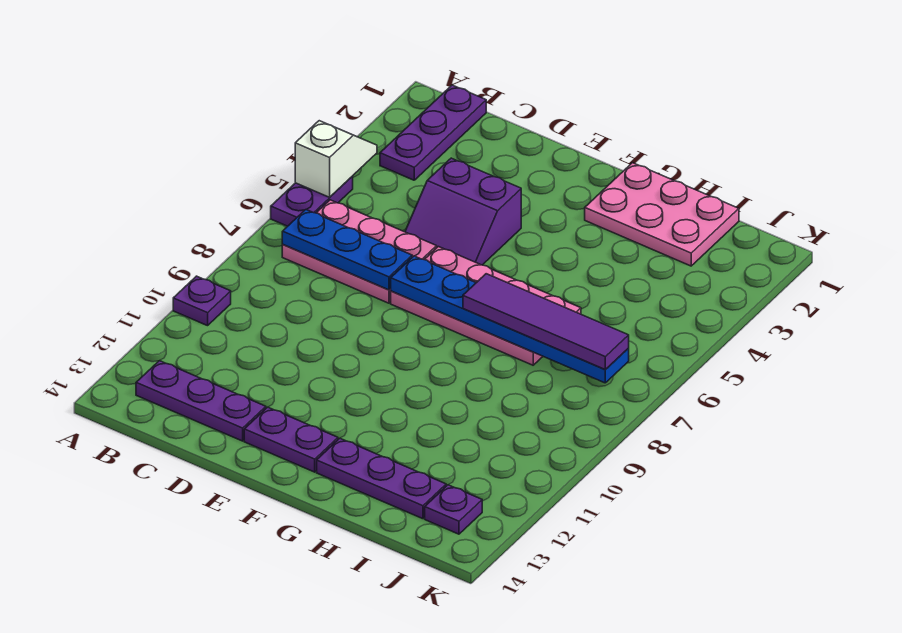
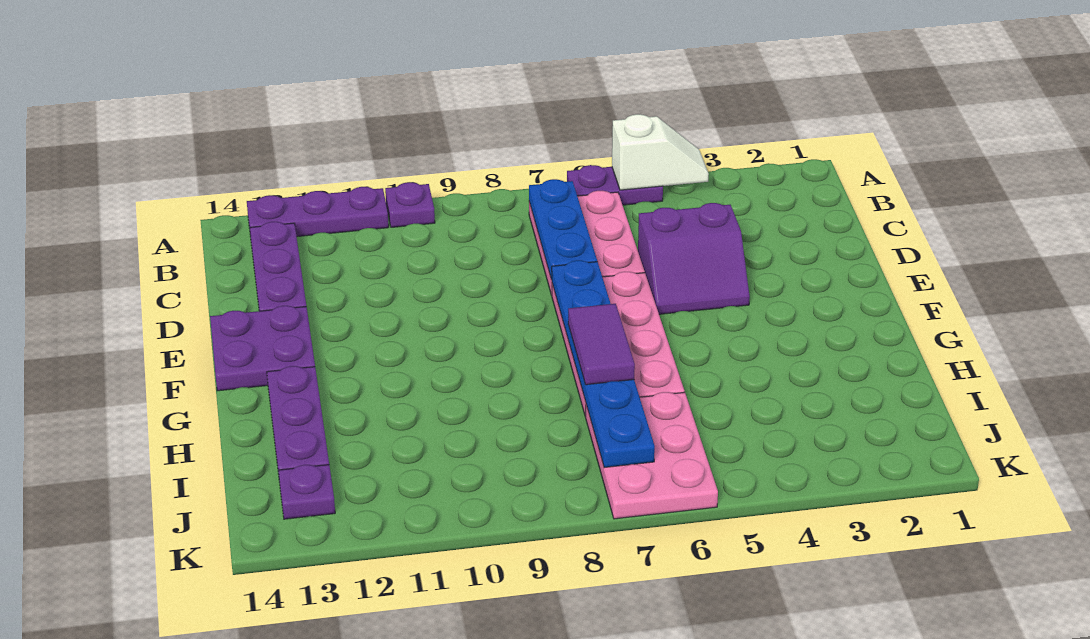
purple 1x3 plate [380,85,486,180] -> purple 1x3 plate moved to [247,187,389,237]
purple 2x2 slope [405,158,521,265] -> purple 2x2 slope turned to [638,203,750,314]
purple 1x2 plate [244,407,338,472] -> purple 2x2 plate [210,306,315,391]
pink 2x3 plate [585,163,739,266] -> pink 2x3 plate moved to [586,392,718,519]
purple 1x4 tile [463,274,629,370] -> purple 1x2 tile [568,304,635,385]

